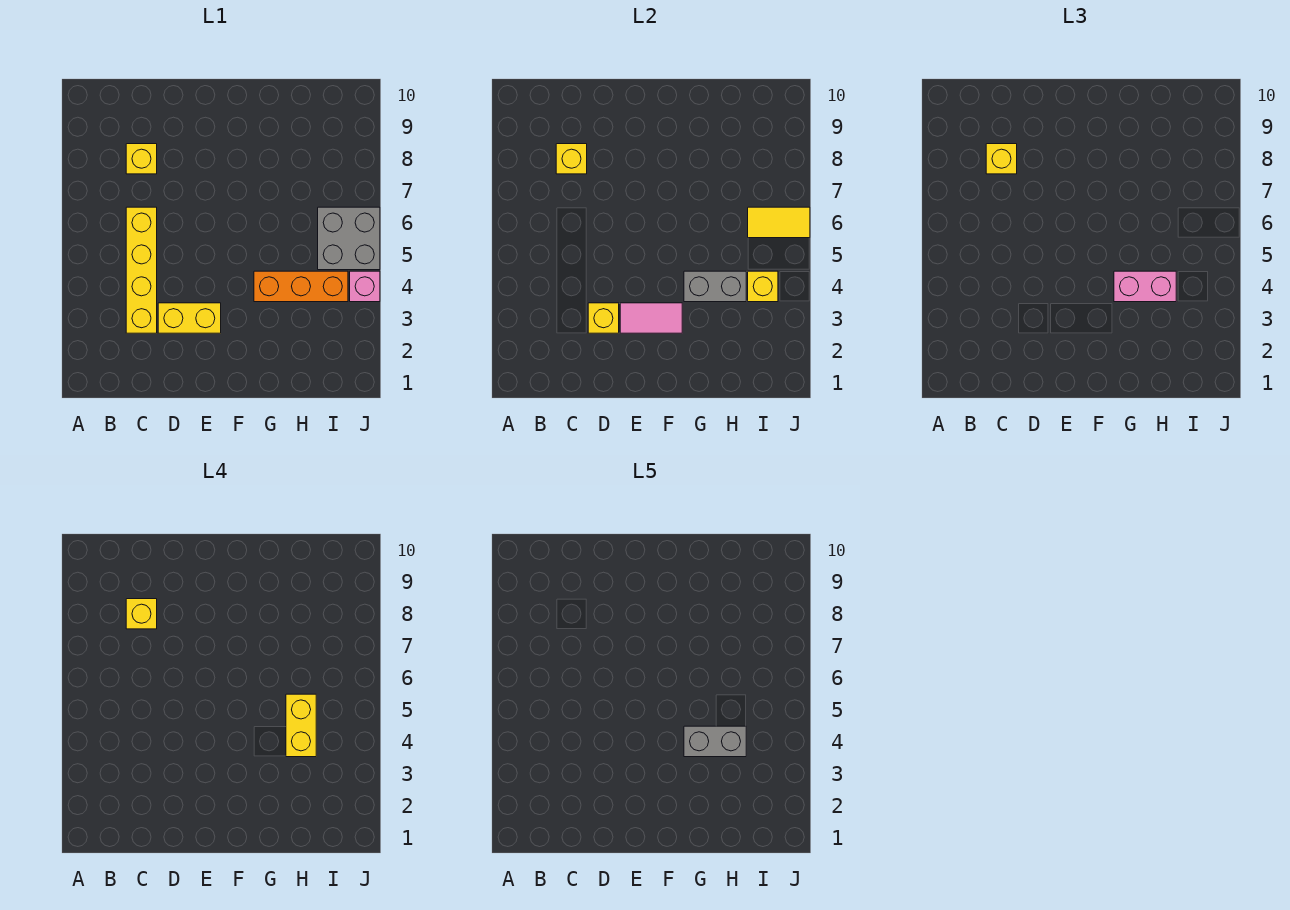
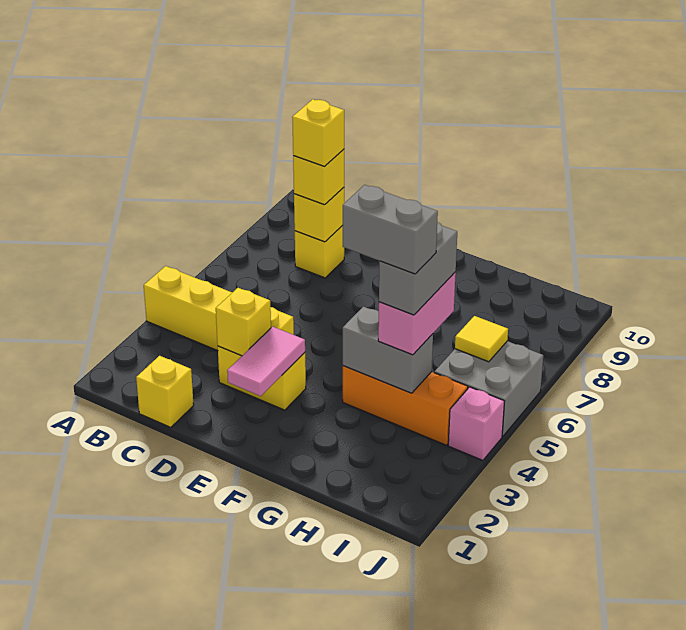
yellow 1x4 brick [126,207,157,333] -> yellow 1x4 brick turned to [144,266,294,351]
pink 1x2 tile [620,303,682,333] -> pink 1x2 tile turned to [227,327,305,396]
pink 1x2 brick [1114,271,1176,302] -> pink 1x2 brick turned to [378,272,456,355]
yellow 1x2 brick [286,694,316,757] -> grey 1x2 brick [379,222,457,315]
yellow 1x1 brick [748,271,778,302] -> yellow 1x1 brick moved to [136,356,194,427]
yellow 1x2 tile [748,207,810,238] -> yellow 1x1 tile [455,316,508,362]

